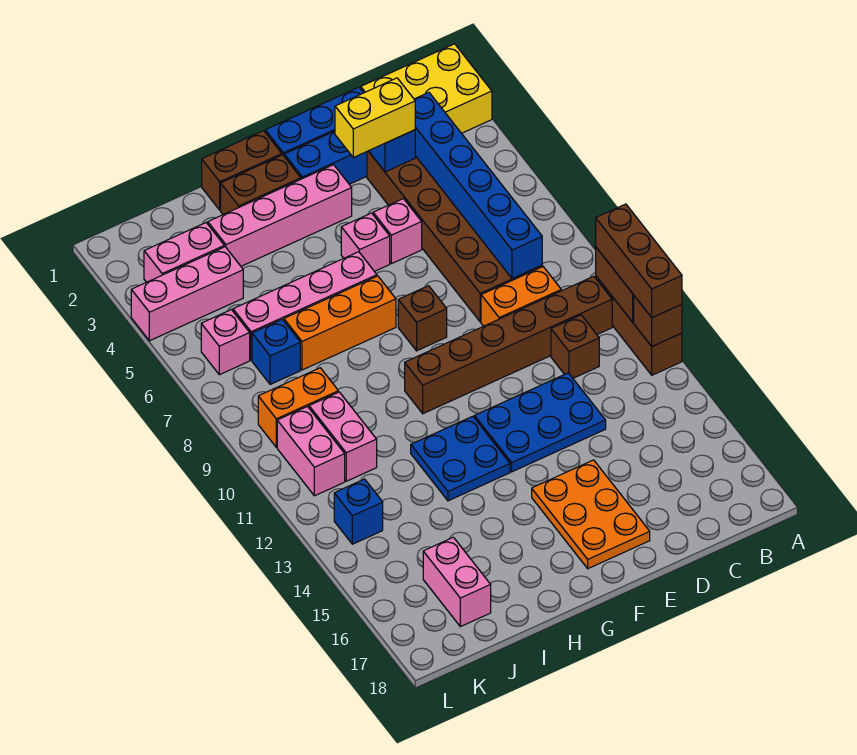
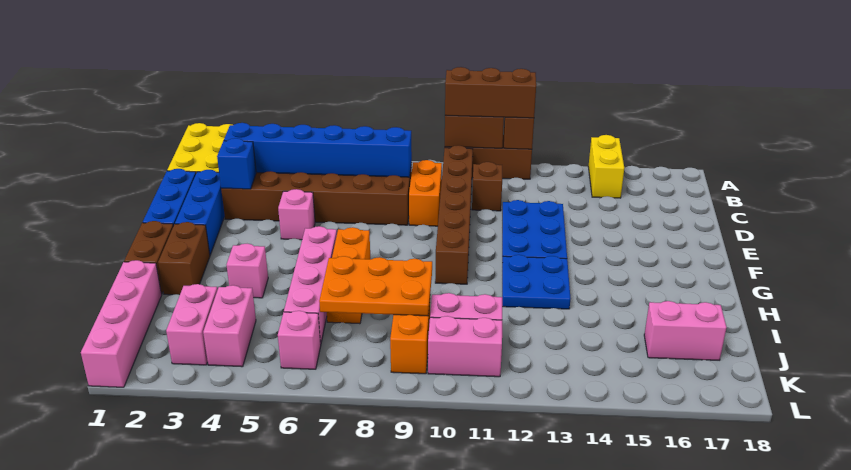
yellow 1x2 brick [335,78,415,157] -> yellow 1x2 brick moved to [588,135,624,198]
orange 2x3 plate [532,460,650,569] -> orange 2x3 plate moved to [319,256,432,316]
pink 1x4 brick [208,165,352,266] -> pink 1x4 brick moved to [81,260,162,387]
pink 1x1 brick [341,213,390,271] -> pink 1x1 brick moved to [227,244,268,298]
brown 1x1 brick [398,286,447,351] -> none
pink 1x3 brick [131,247,243,341] -> pink 1x2 brick [203,285,256,367]
blue 1x1 brick [252,320,300,384] -> none
blue 1x1 brick [334,479,383,544] -> none

